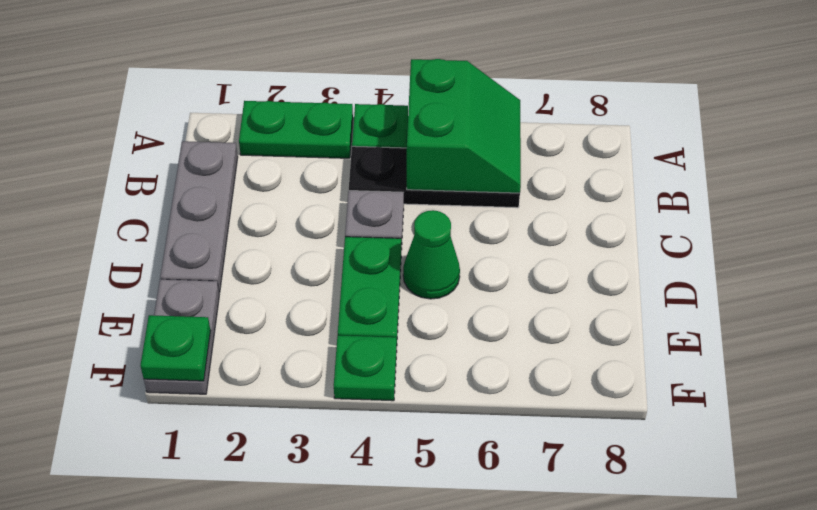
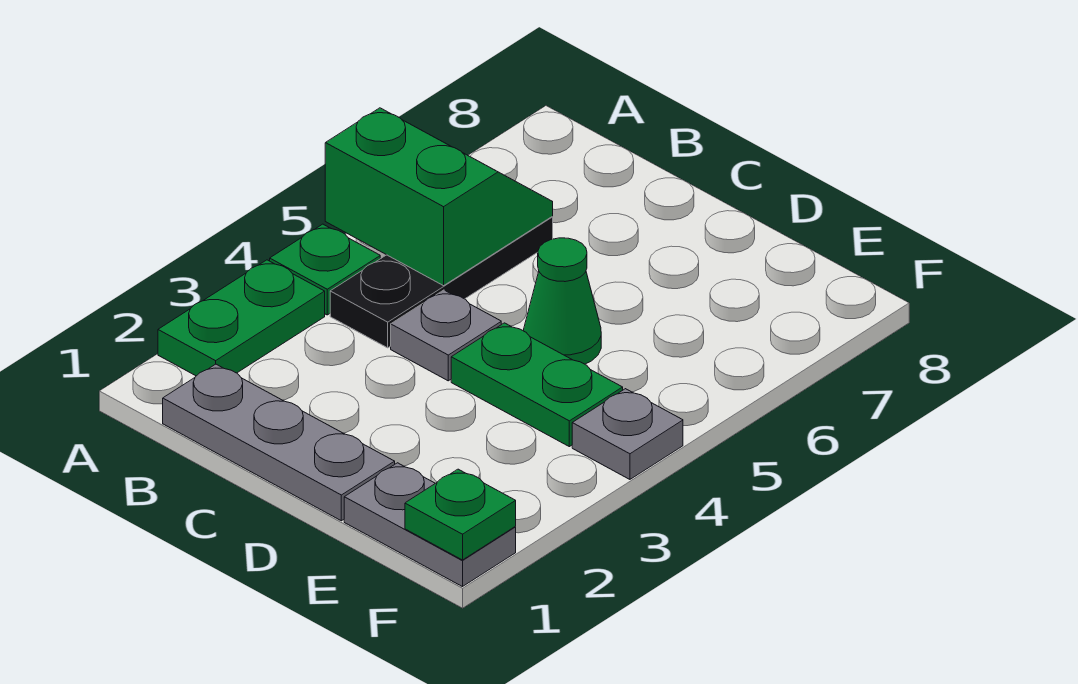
green 1x1 plate [334,335,397,401] -> grey 1x1 plate [572,389,683,479]

